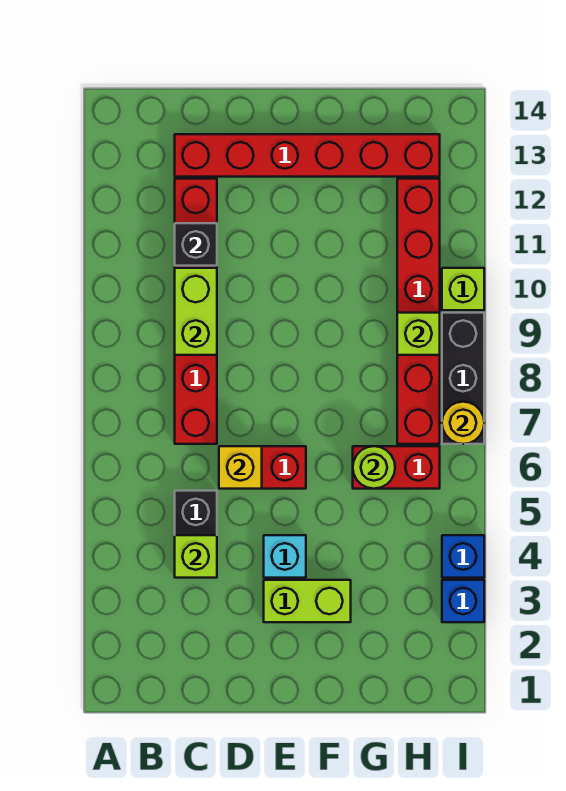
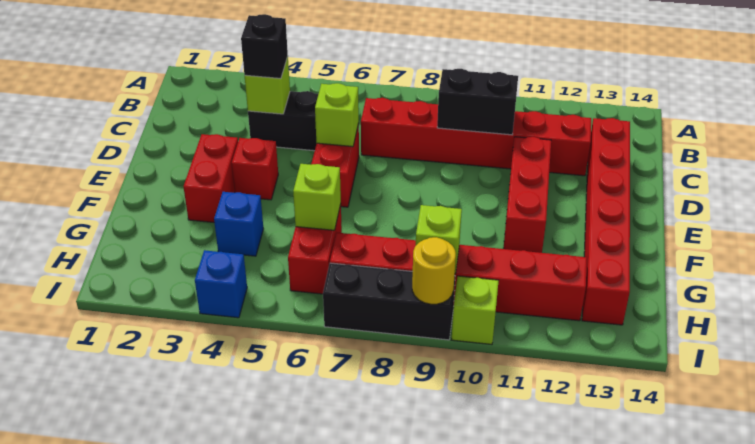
lime 1x2 brick [175,268,217,355] -> black 1x2 brick [437,69,518,135]
black 1x1 brick [175,223,217,266] -> black 1x1 brick moved to [241,14,288,78]
yellow 1x1 brick [219,446,262,489] -> lime 1x1 brick [315,83,359,147]
none -> red 1x3 brick [503,137,551,253]
lime 1x2 brick [264,580,351,622] -> red 1x2 brick [183,134,238,222]
cyan 1x1 brick [264,535,306,578] -> red 1x1 brick [232,138,278,200]
lime 1x1 round brick [353,446,395,489] -> lime 1x1 brick [293,164,341,230]
blue 1x1 brick [442,580,484,622] -> blue 1x1 brick moved to [214,192,263,256]
yellow 1x1 round brick [442,402,484,444] -> yellow 1x1 round brick moved to [412,237,456,304]

